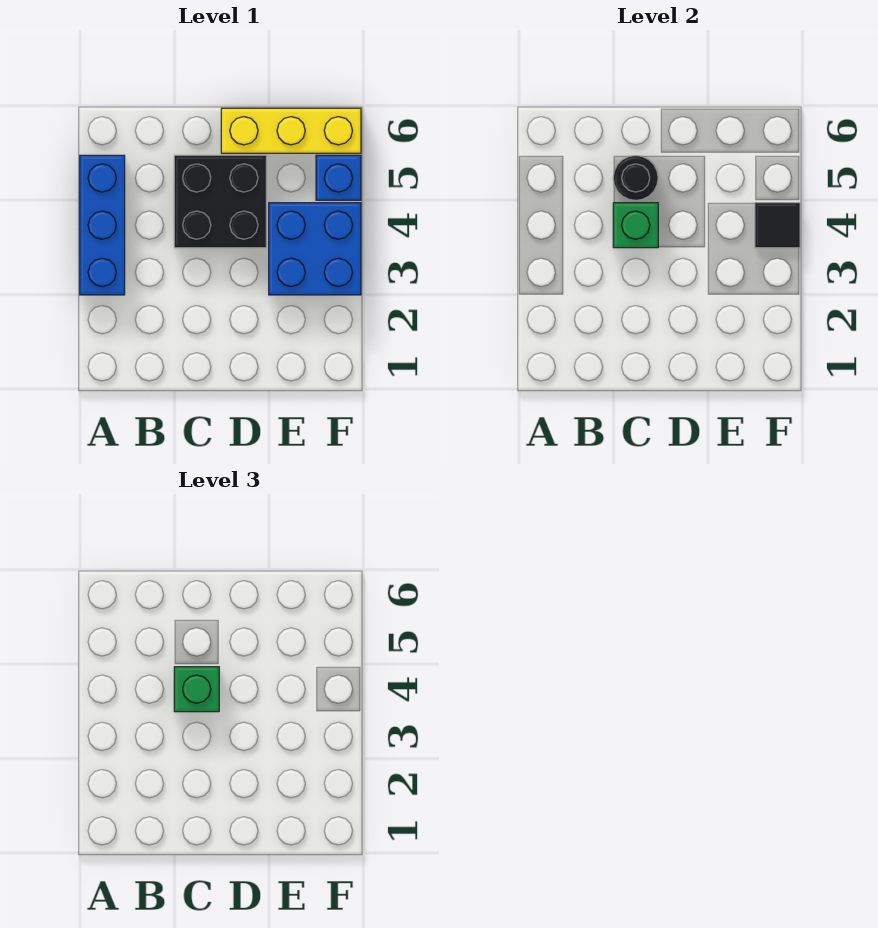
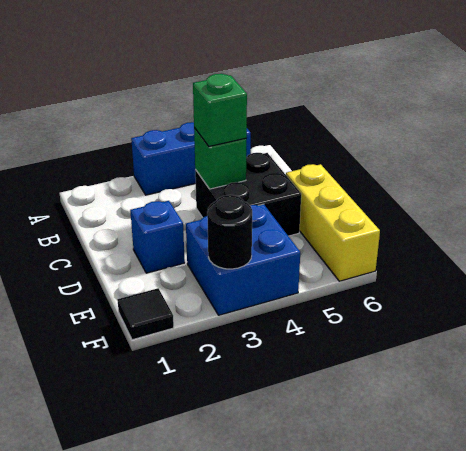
black 1x1 round brick [613,156,658,200] -> black 1x1 round brick moved to [207,195,252,269]
black 1x1 tile [755,203,800,248] -> black 1x1 tile moved to [117,288,174,340]
blue 1x1 brick [316,155,361,200] -> blue 1x1 brick moved to [130,201,185,273]

